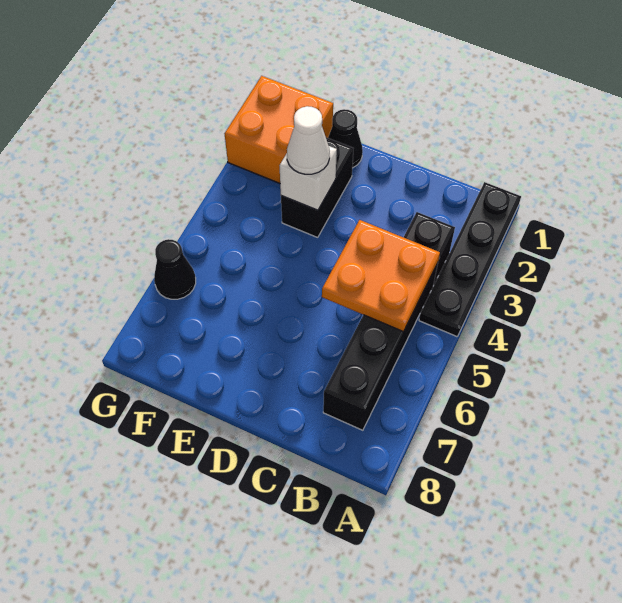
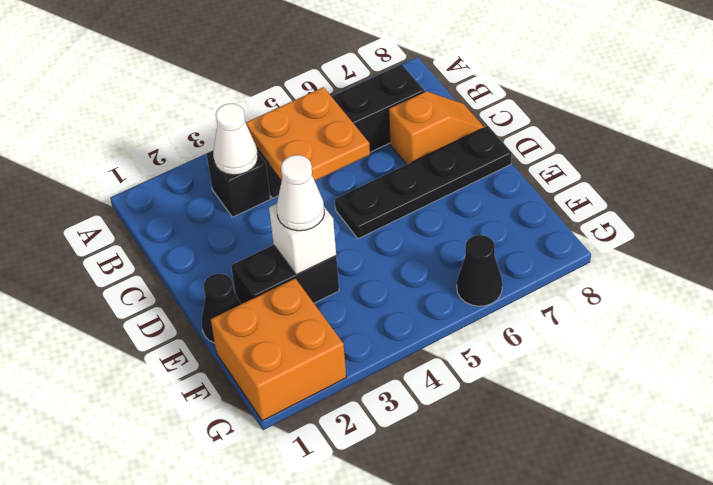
black 1x4 plate [419,182,521,336] -> black 1x4 plate moved to [335,126,511,239]
none -> white 1x1 cone [213,103,258,175]
none -> orange 1x2 slope [389,91,484,165]

